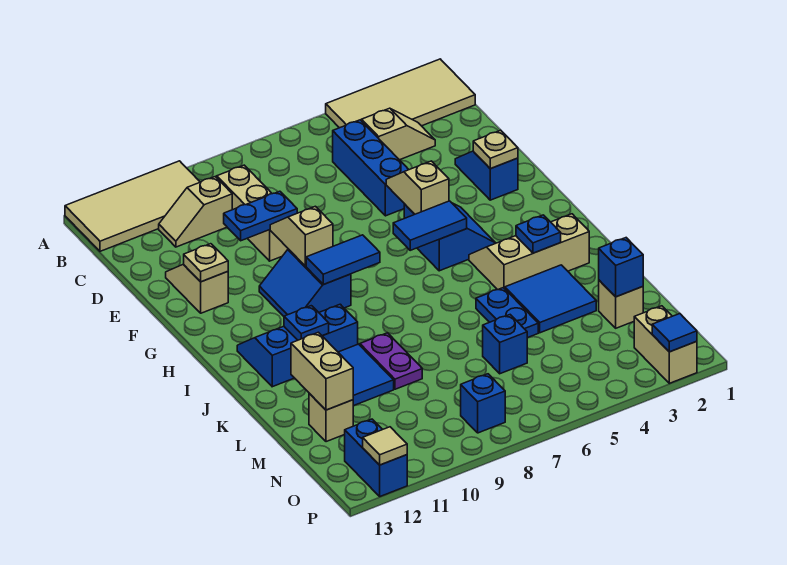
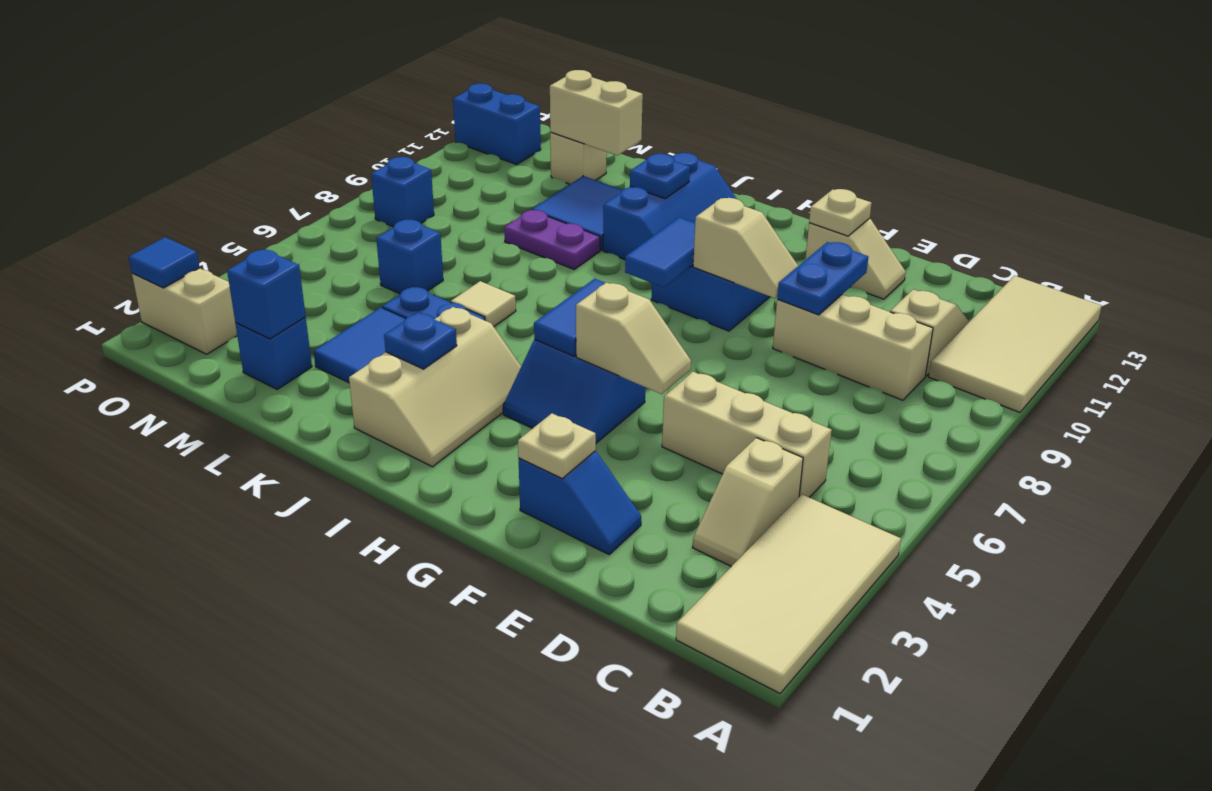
blue 1x3 brick [333,120,409,216] -> tan 1x3 brick [662,372,832,498]
tan 1x1 brick [599,280,643,328] -> blue 1x1 brick [235,318,312,389]
tan 1x1 tile [363,427,407,465] -> tan 1x1 tile moved to [451,281,516,326]

